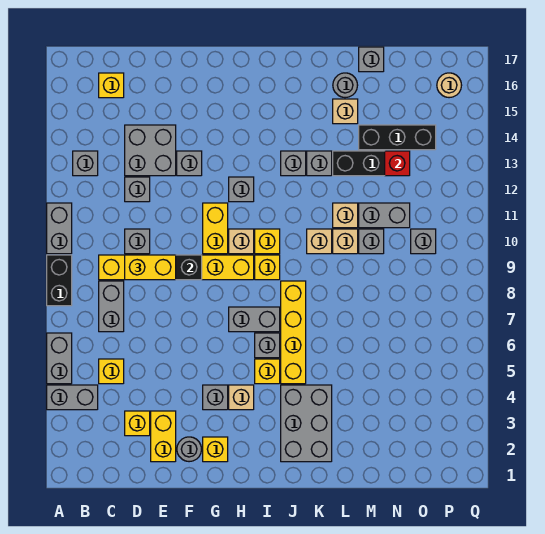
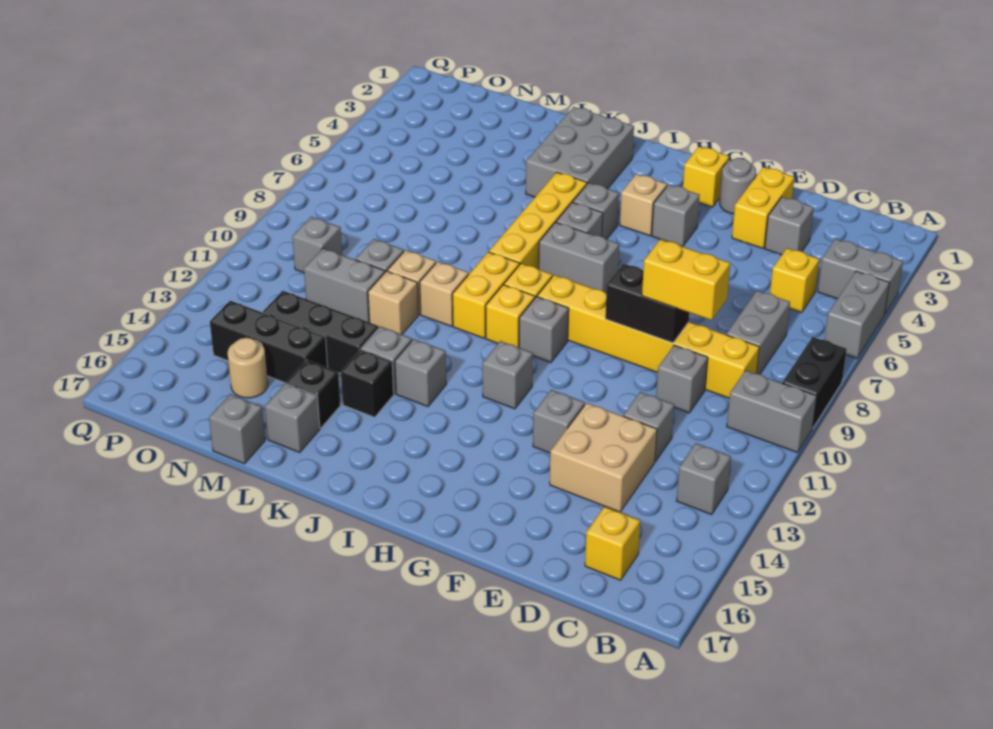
grey 1x2 brick [47,203,72,254] -> grey 1x2 brick turned to [727,370,817,452]
yellow 1x1 brick [125,411,150,436] -> grey 1x1 brick [765,197,814,255]
grey 2x2 brick [125,125,176,176] -> tan 2x2 brick [550,403,657,512]
yellow 1x2 brick [203,203,228,254] -> yellow 1x2 brick moved to [453,252,519,338]
tan 1x1 brick [229,229,254,254] -> grey 1x1 brick [519,297,569,363]
yellow 1x1 brick [255,359,280,384] -> grey 1x1 brick [573,183,619,239]
none -> black 1x1 brick [341,349,394,417]
tan 1x1 brick [333,99,358,124] -> black 1x1 brick [286,360,340,428]
grey 1x1 round brick [333,73,358,98] -> grey 1x1 brick [265,383,320,452]
red 1x1 brick [385,151,410,176] -> none
tan 1x1 round brick [437,73,462,98] -> tan 1x1 round brick moved to [228,338,268,398]

